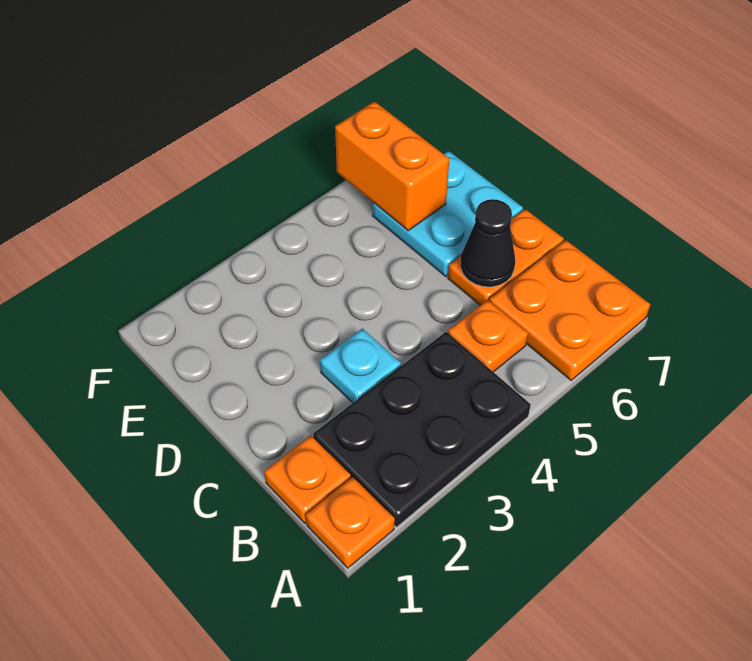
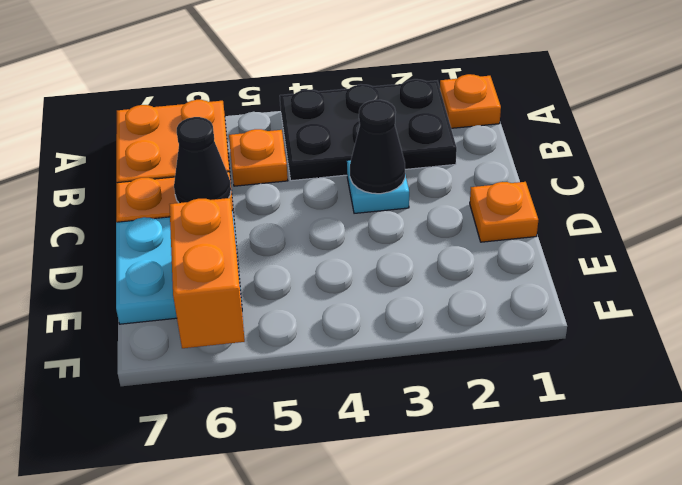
orange 1x1 plate [264,435,351,523] -> orange 1x1 plate moved to [470,182,538,242]
none -> black 1x1 cone [350,100,405,194]

